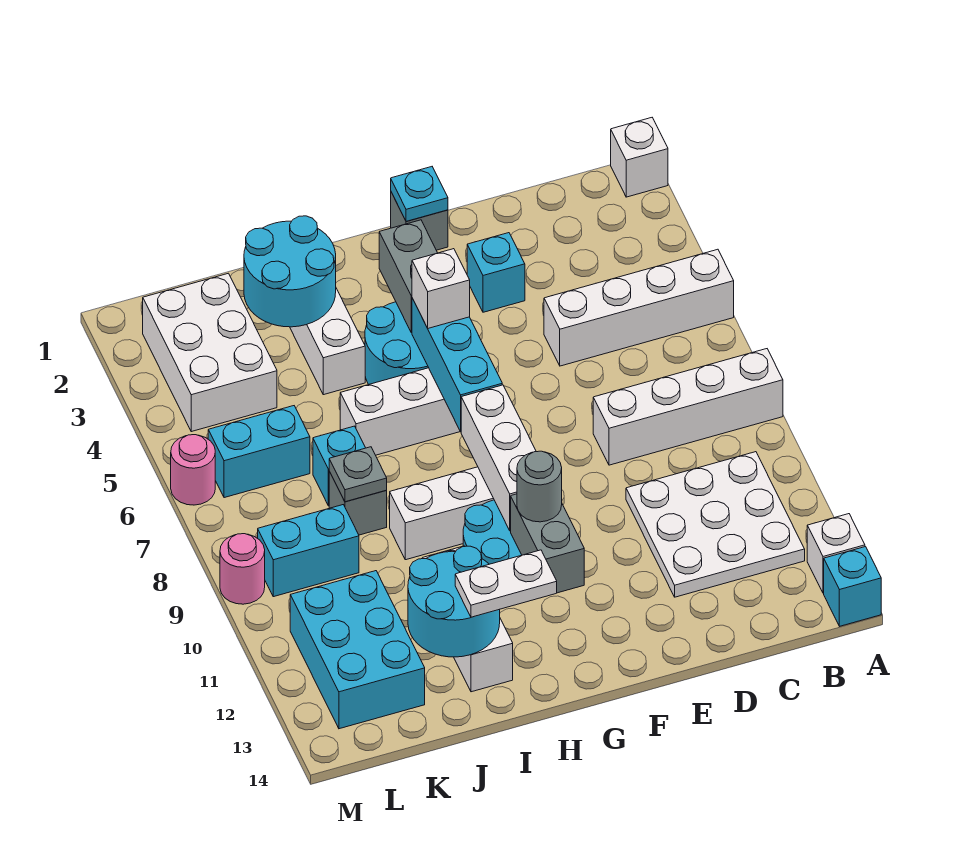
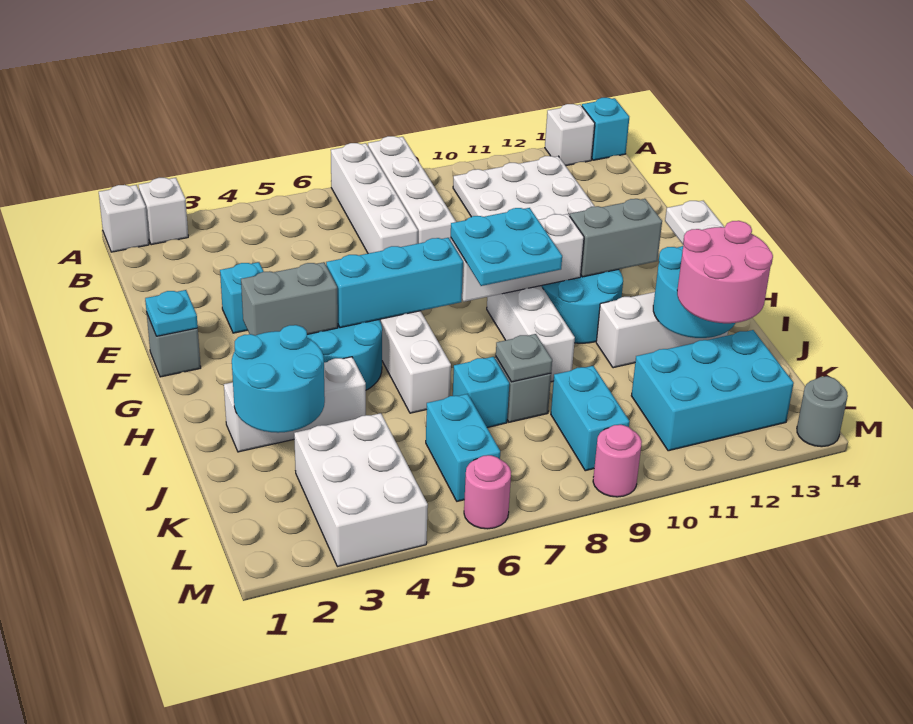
white 1x4 brick [544,249,734,366] -> white 1x4 brick moved to [331,143,418,253]
white 1x1 brick [412,249,470,328] -> white 1x1 brick moved to [139,178,188,245]
none -> cyan 2x2 plate [451,208,562,286]
grey 1x1 round brick [517,451,562,522] -> grey 1x1 round brick moved to [797,376,848,447]
none -> pink 2x2 round brick [677,221,773,323]
white 2x3 brick [143,273,277,432] -> white 2x3 brick turned to [294,413,428,567]

